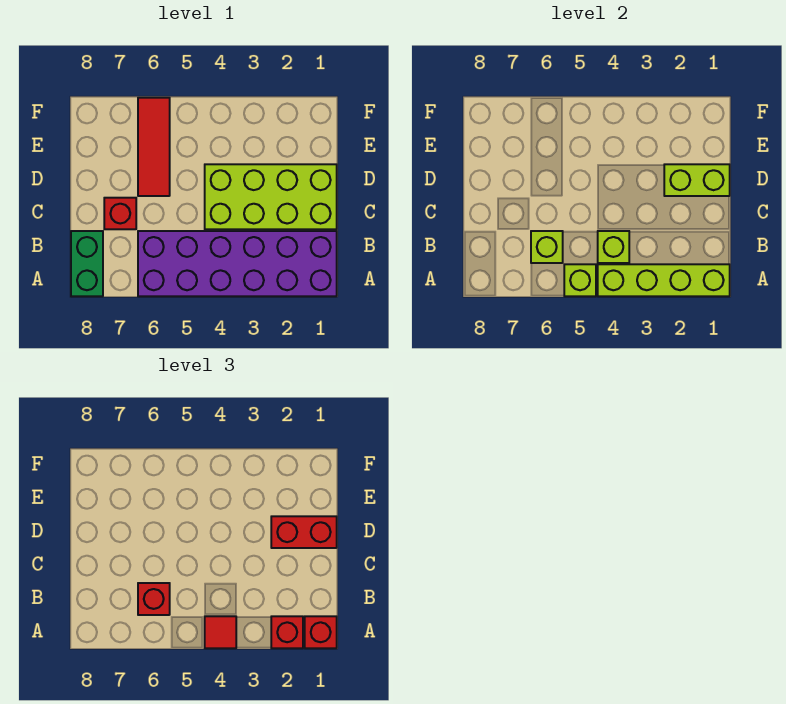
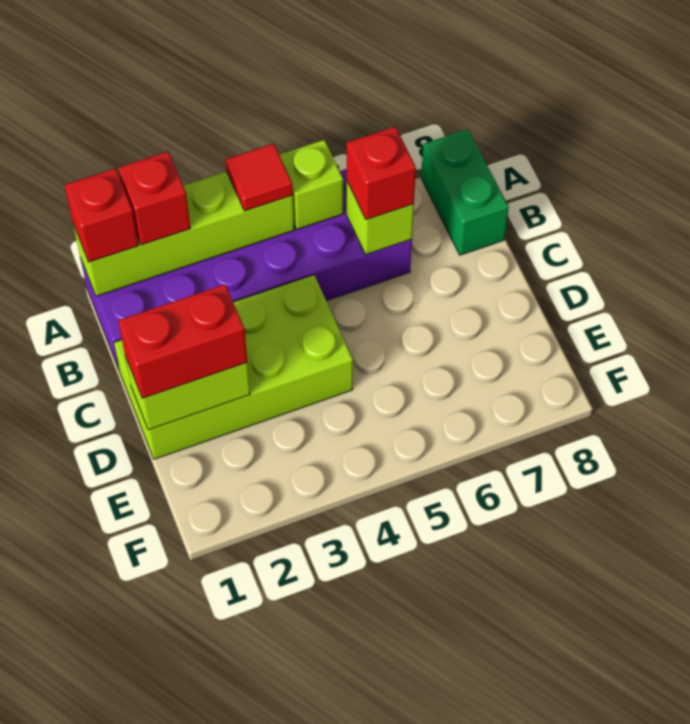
lime 1x1 brick [598,231,629,263] -> none
red 1x1 brick [104,198,136,229] -> none
red 1x3 tile [138,98,170,196] -> none

